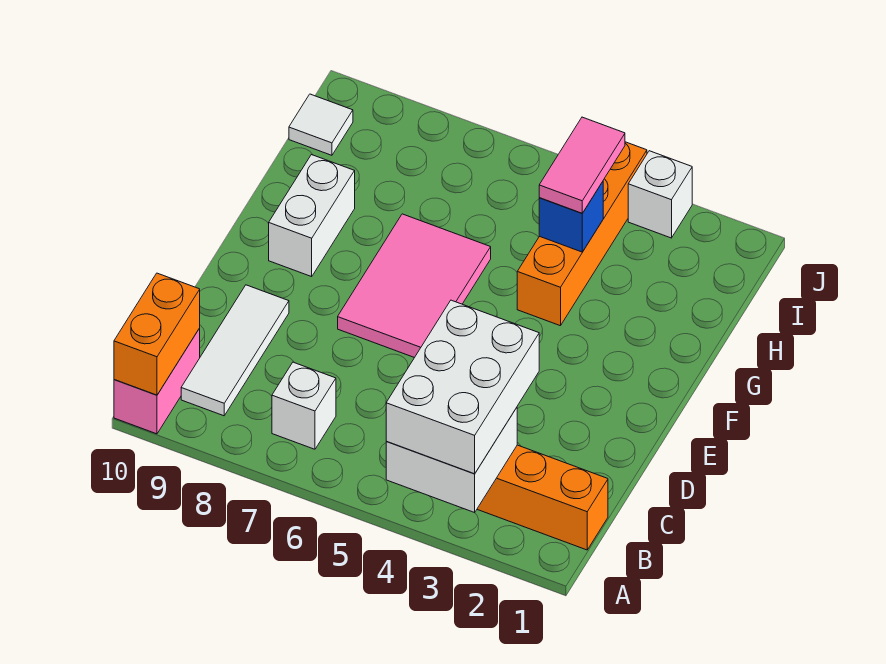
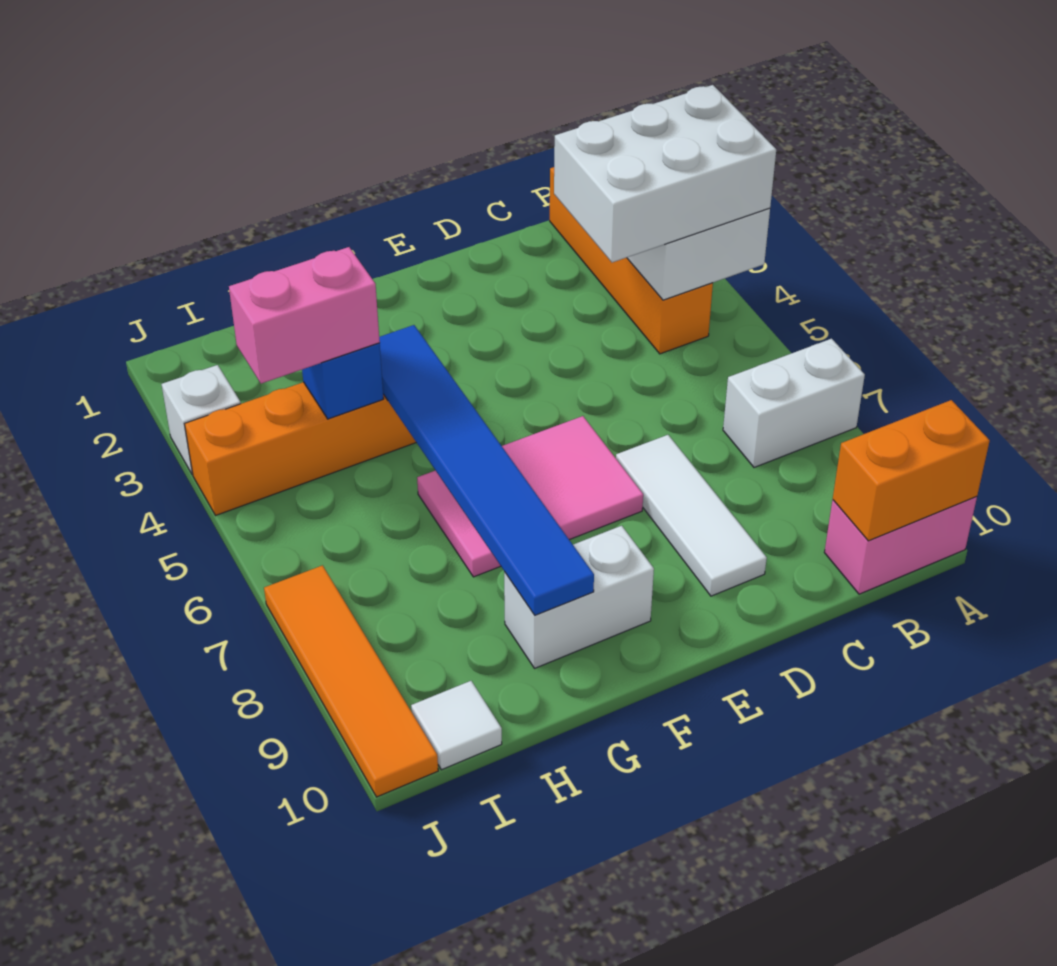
white 1x1 brick [272,362,336,449] -> white 1x2 brick [723,339,865,467]
white 1x3 tile [181,285,289,416] -> white 1x3 tile turned to [616,435,767,596]
none -> blue 1x6 tile [379,325,594,615]
pink 1x2 tile [539,117,625,213] -> pink 1x2 brick [229,247,380,384]
none -> orange 1x4 tile [264,565,438,797]

